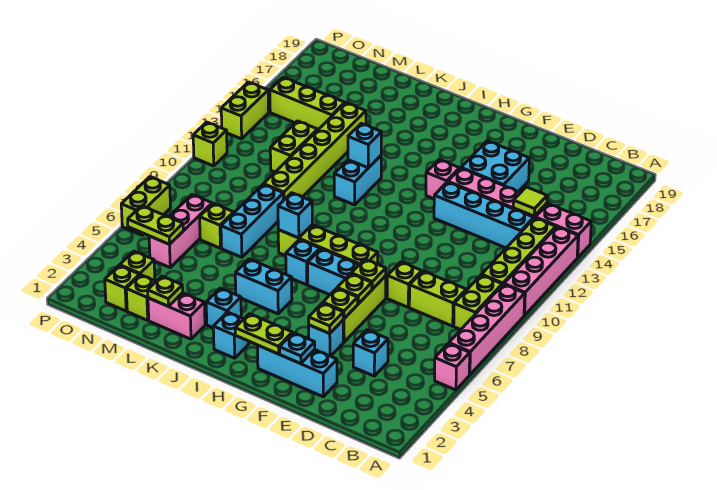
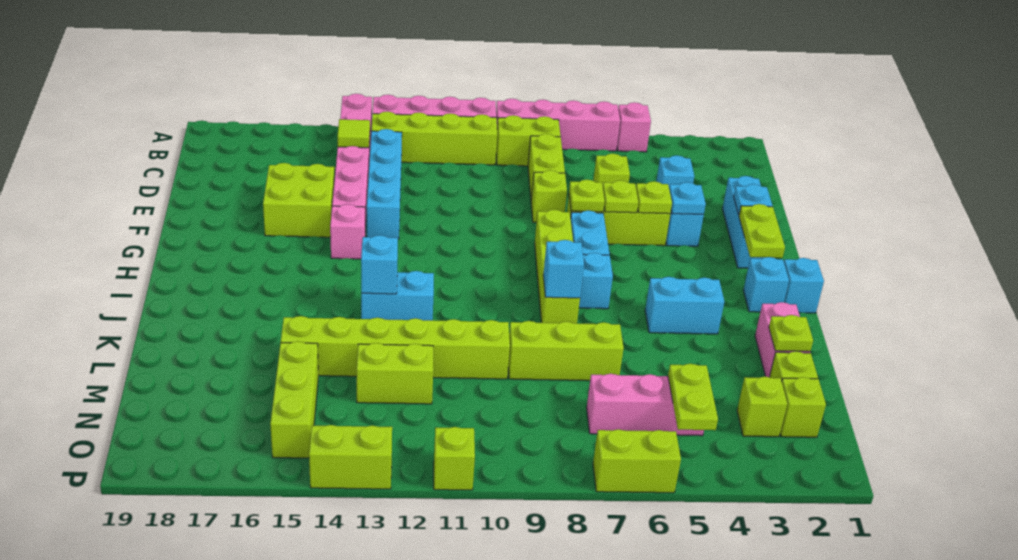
cyan 2x2 brick [461,141,529,192] -> lime 2x2 brick [263,163,335,237]
lime 1x1 plate [309,303,343,333] -> cyan 1x1 plate [669,182,706,215]
cyan 1x2 brick [235,259,292,314] -> cyan 1x2 brick turned to [645,277,724,334]
cyan 1x1 brick [206,288,241,328] -> cyan 1x1 brick moved to [784,258,824,313]
cyan 1x3 brick [221,184,283,257] -> lime 1x3 brick [508,321,624,381]
lime 1x1 brick [200,203,234,248] -> lime 1x1 brick moved to [593,154,630,187]

